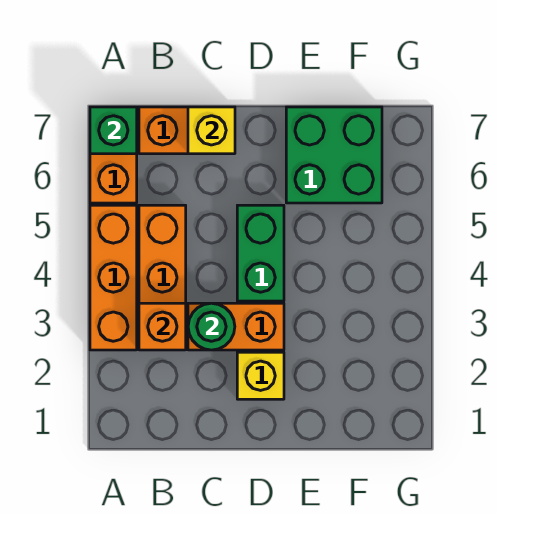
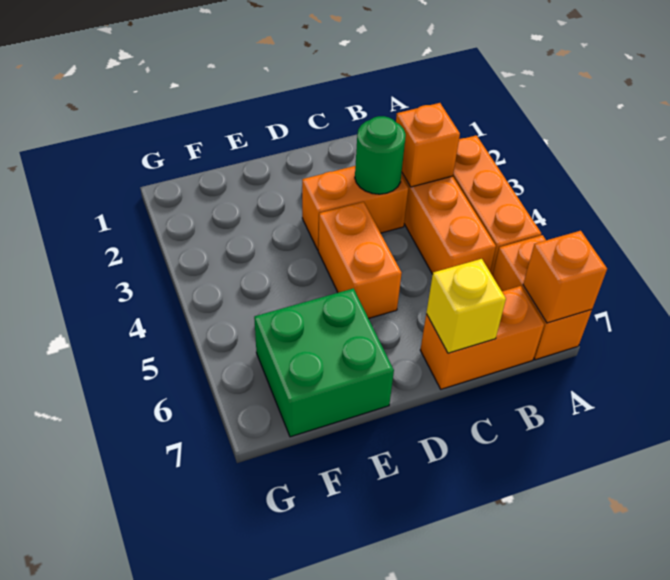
green 1x1 brick [90,107,137,154] -> orange 1x1 brick [523,231,607,323]
yellow 1x1 brick [237,352,284,399] -> none
green 1x2 brick [237,205,284,301] -> orange 1x2 brick [318,202,402,318]

